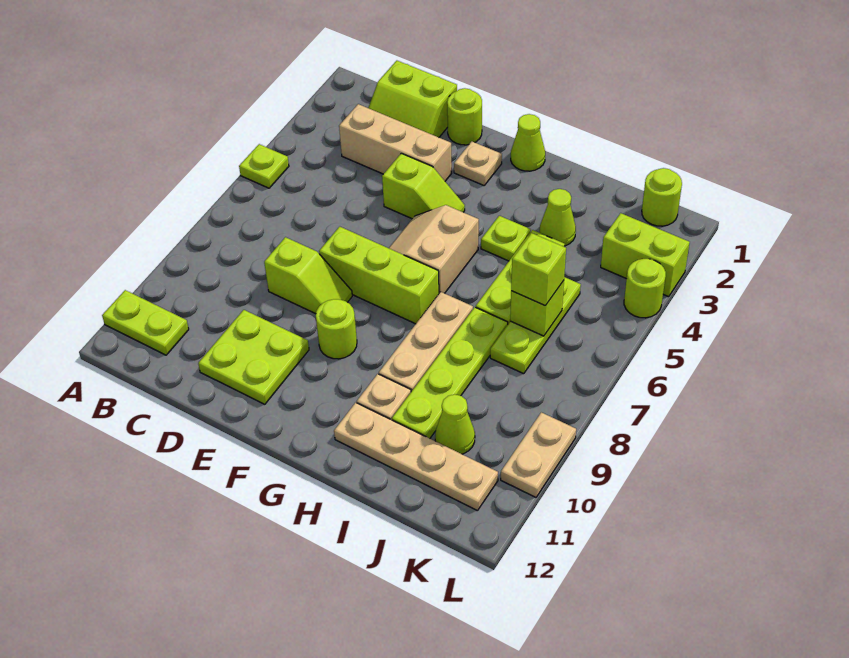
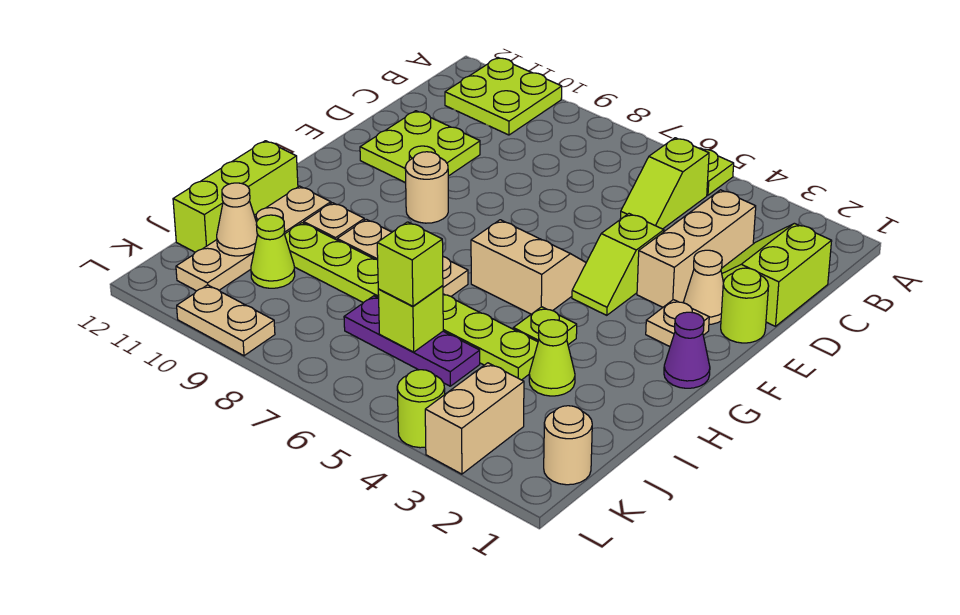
lime 1x2 plate [102,290,189,355] -> lime 2x2 plate [445,58,562,135]
lime 1x2 slope [264,237,352,314] -> lime 1x2 slope moved to [620,138,709,229]
none -> tan 1x1 cone [683,250,723,324]
lime 1x3 brick [319,227,439,324] -> lime 1x3 brick moved to [173,141,298,252]
lime 1x1 round brick [316,299,357,359] -> tan 1x1 round brick [405,152,448,223]
lime 1x1 cone [511,114,545,171] -> purple 1x1 cone [664,312,710,388]
lime 1x3 plate [490,277,581,374] -> purple 1x3 plate [344,296,480,386]
none -> tan 1x1 cone [217,183,258,256]
lime 1x1 round brick [642,168,682,226] -> tan 1x1 round brick [544,406,592,485]
lime 1x2 brick [601,213,690,297] -> tan 1x2 brick [425,363,524,474]

